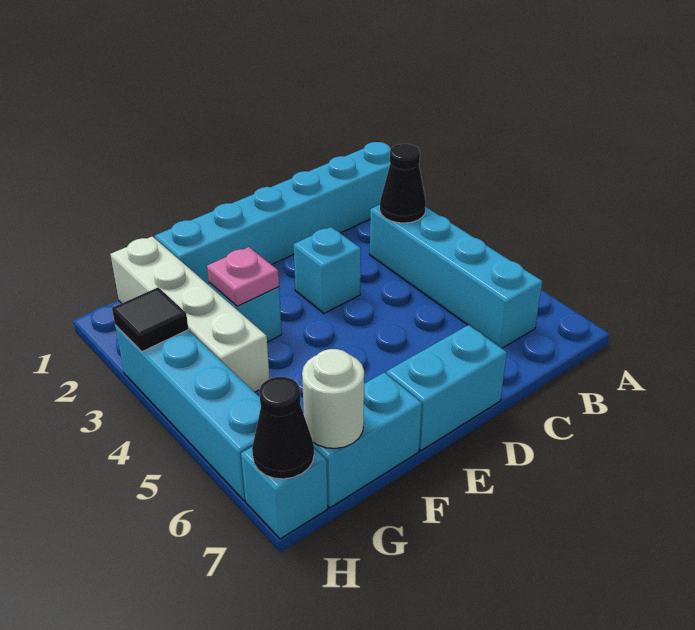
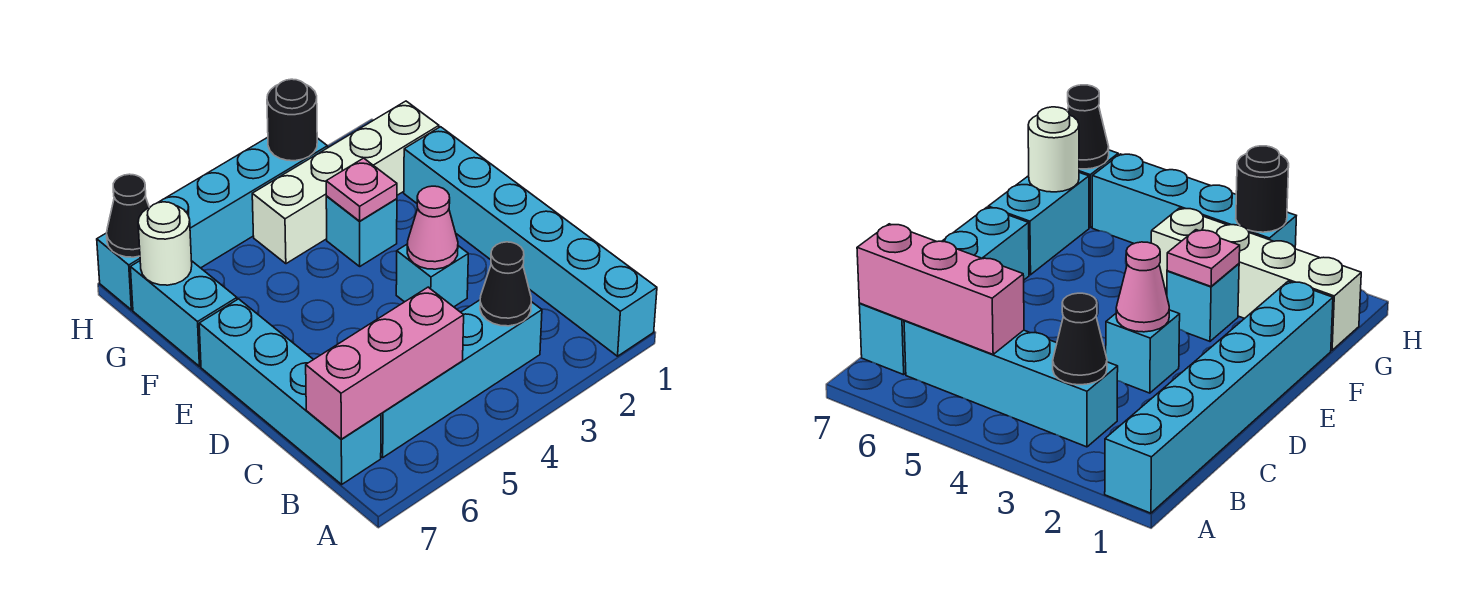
none -> pink 1x3 brick [306,287,464,439]
none -> pink 1x1 cone [407,186,458,269]
cyan 1x2 brick [386,325,507,451] -> cyan 1x4 brick [199,299,381,484]
black 1x1 tile [112,287,188,352] -> black 1x1 round brick [267,79,317,161]

